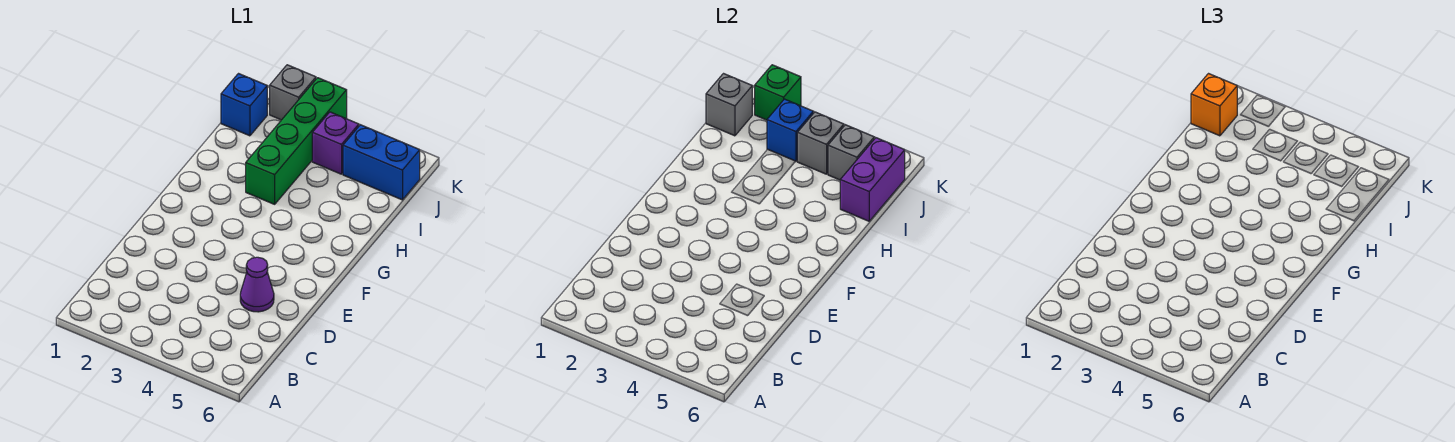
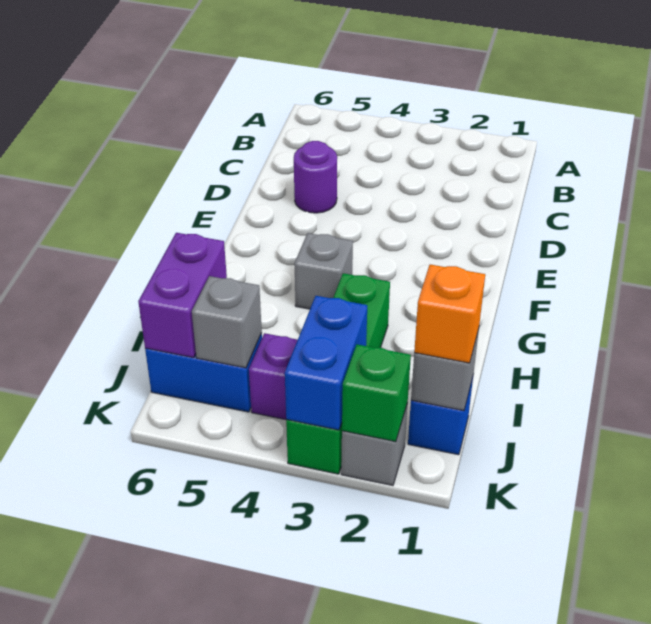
purple 1x1 cone [240,257,274,312] -> purple 1x1 round brick [294,141,337,213]
blue 1x1 brick [767,99,813,161] -> blue 1x2 brick [285,296,367,430]
grey 1x1 brick [797,112,844,174] -> grey 1x1 brick moved to [295,233,353,309]

